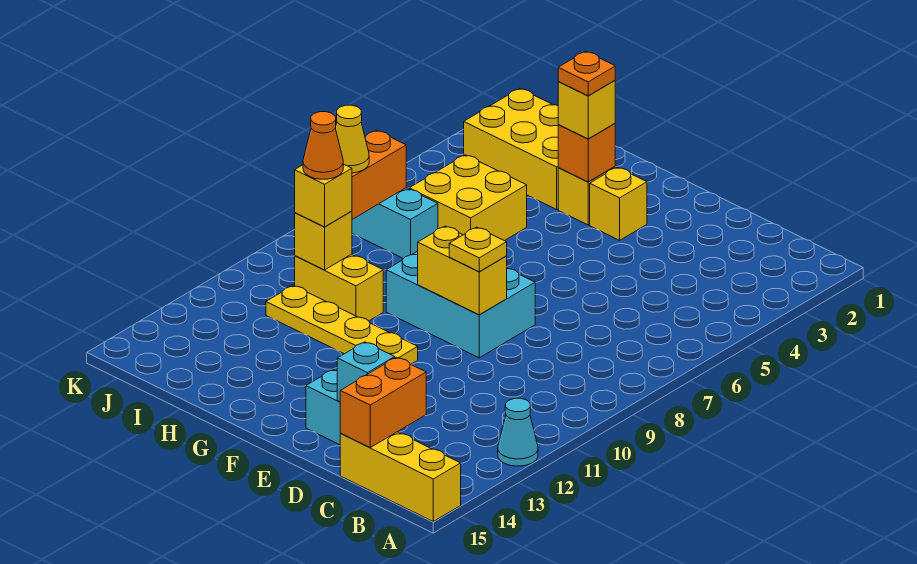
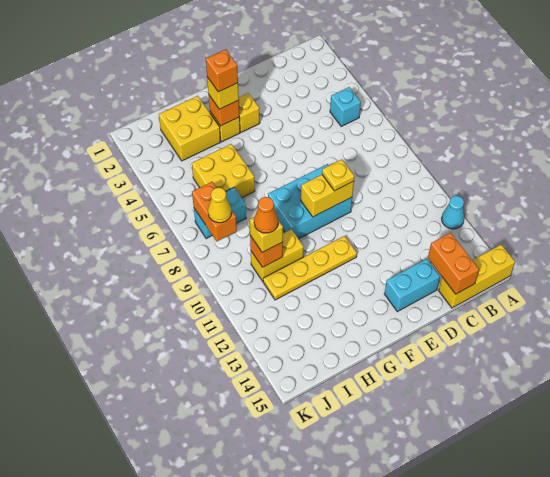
cyan 1x1 brick [337,342,395,402] -> cyan 1x1 brick moved to [330,87,361,126]
orange 1x1 plate [558,51,615,96] -> orange 1x1 brick [206,49,238,92]
yellow 2x3 brick [464,88,559,209] -> yellow 2x2 brick [159,96,220,161]
yellow 1x1 brick [295,211,352,270] -> orange 1x1 brick [250,236,283,267]

